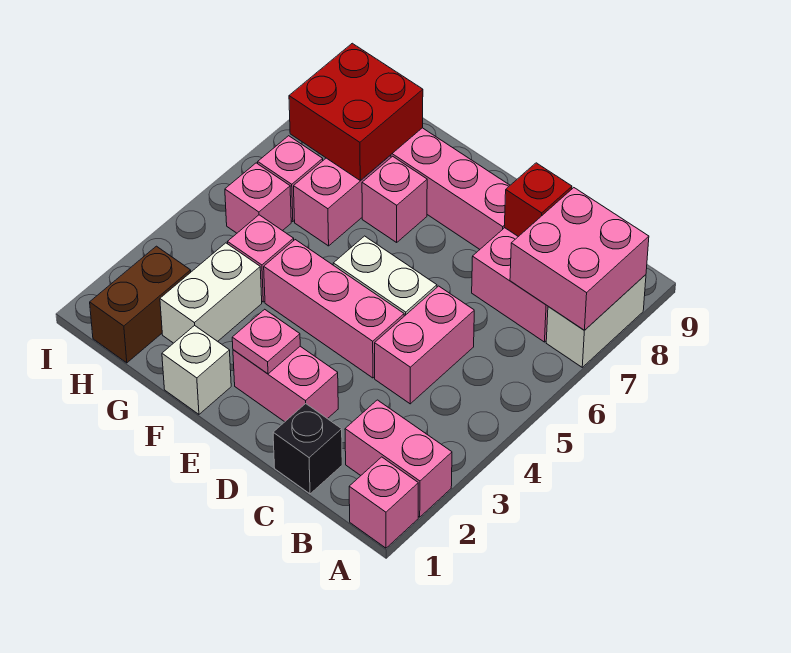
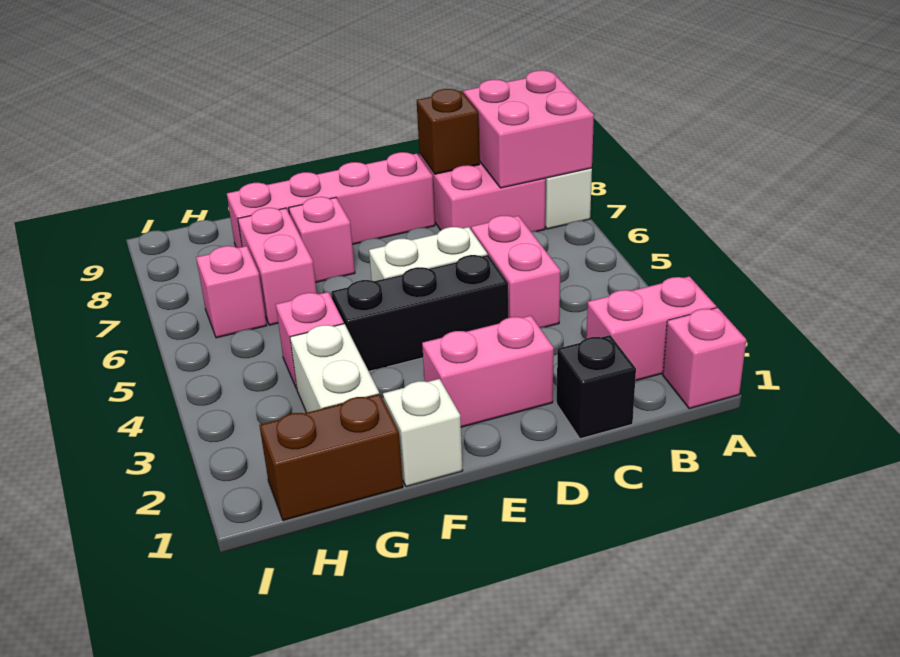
red 1x1 brick [504,163,572,237] -> brown 1x1 brick [417,89,480,174]
pink 1x3 brick [264,240,404,378] -> black 1x3 brick [331,255,508,371]
pink 1x1 plate [232,309,300,374] -> none
red 2x2 brick [289,43,423,181] -> none
brown 1x2 brick [90,246,191,363] -> brown 1x2 brick turned to [259,394,403,521]
pink 1x1 brick [225,163,291,233] -> none

